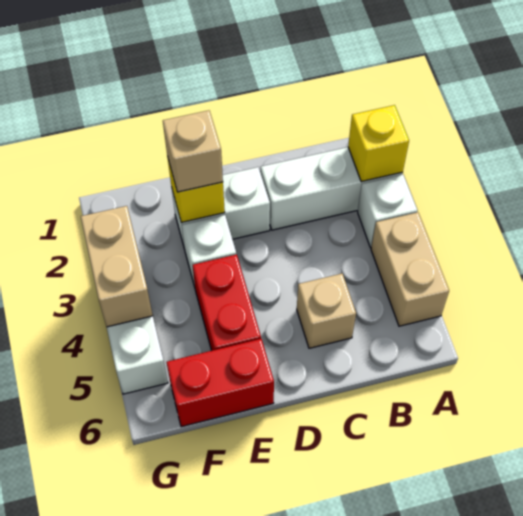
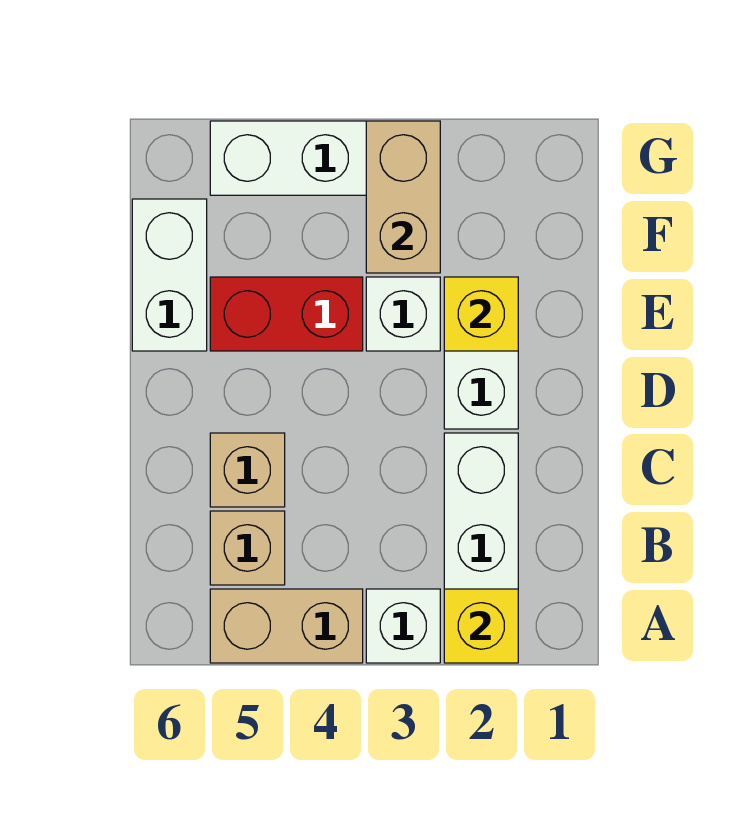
tan 1x1 brick [163,110,223,192] -> tan 1x1 brick moved to [210,511,285,585]
red 1x2 brick [167,339,274,427] -> white 1x2 brick [132,199,207,351]
tan 1x2 brick [81,206,153,327] -> tan 1x2 brick turned to [366,121,440,273]

